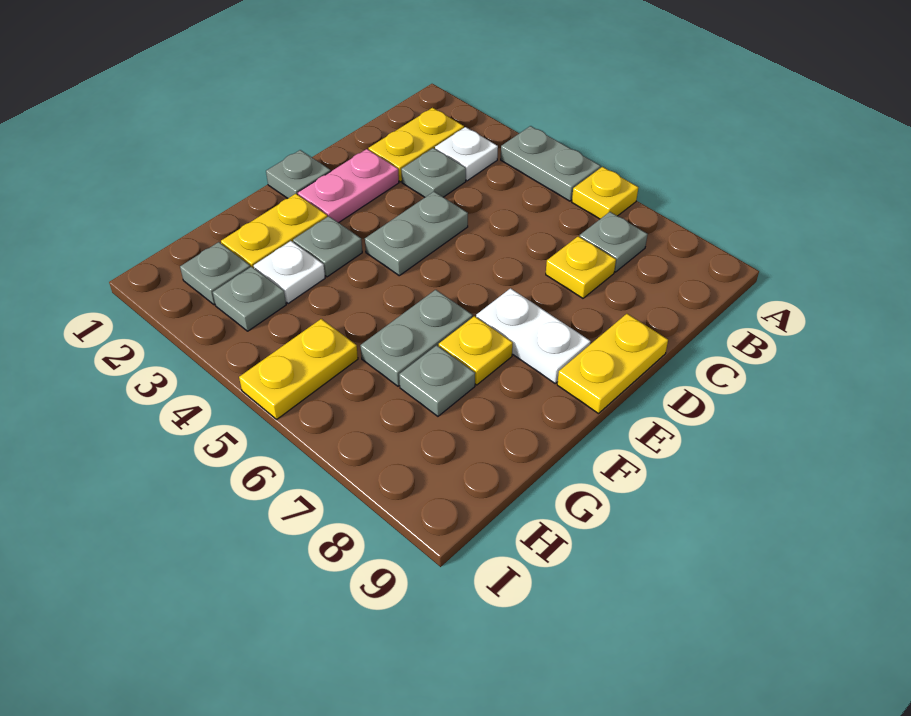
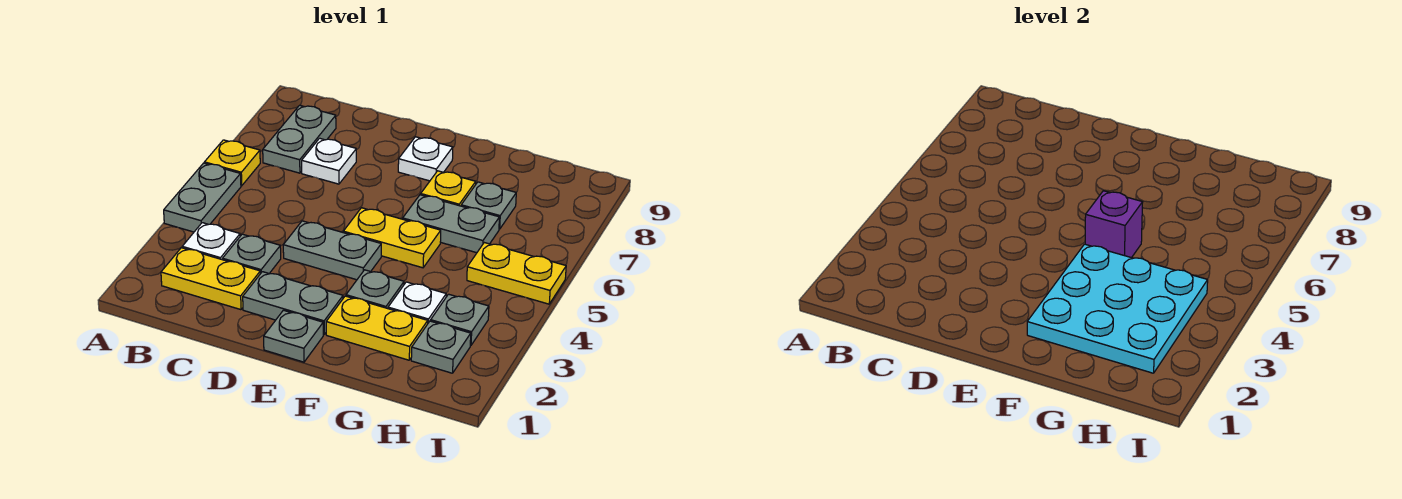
grey 1x1 plate [580,212,648,272] -> grey 1x2 plate [263,105,336,173]
yellow 1x1 plate [546,236,616,298] -> white 1x1 plate [302,138,356,184]
pink 1x2 plate [298,149,399,223] -> grey 1x2 plate [243,272,343,335]
yellow 1x2 plate [557,314,668,414] -> yellow 1x2 plate moved to [343,208,441,268]
white 1x2 plate [476,288,591,383] -> white 1x1 plate [398,137,453,181]
none -> cyan 3x3 plate [1027,244,1208,373]
none -> purple 1x1 brick [1085,191,1143,258]

